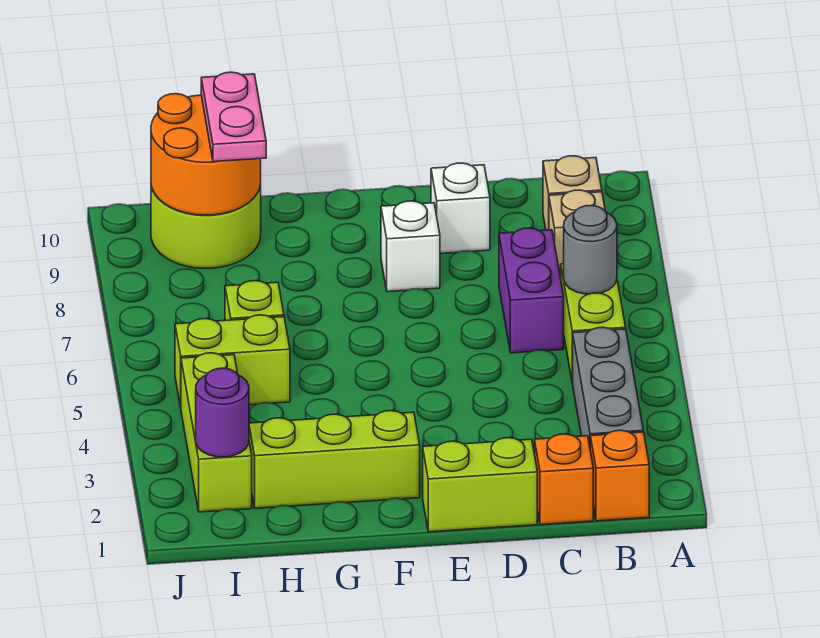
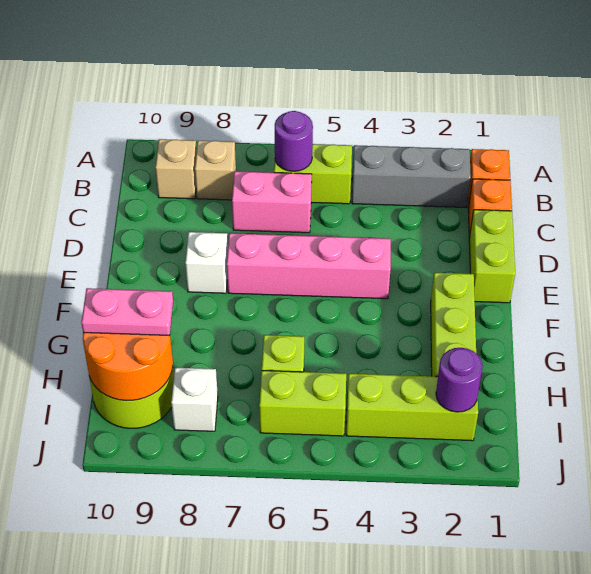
grey 1x1 round brick [564,205,617,294] -> purple 1x1 round brick [275,111,313,171]
purple 1x2 brick [499,228,564,353] -> pink 1x2 brick [232,171,312,233]
white 1x1 brick [431,163,490,253] -> white 1x1 brick moved to [171,368,218,431]
none -> pink 1x4 brick [227,233,391,299]
lime 1x2 brick [175,315,290,407] -> lime 1x2 brick turned to [259,371,346,436]

